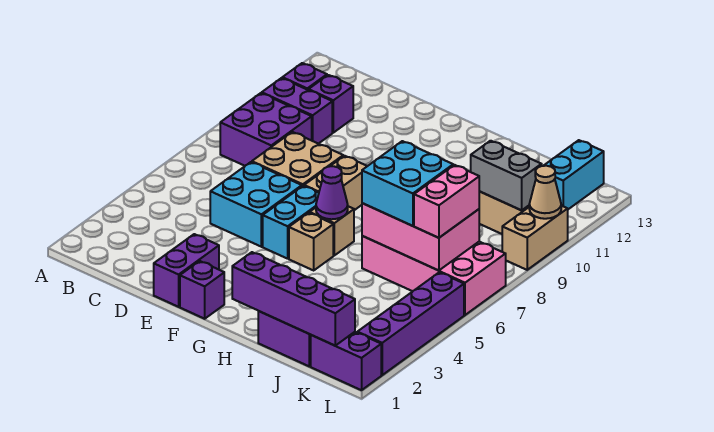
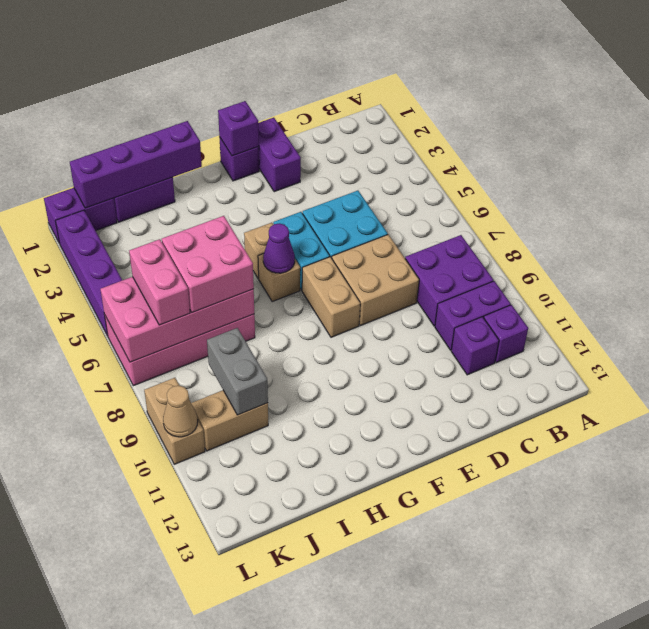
none -> purple 1x1 brick [218,101,259,156]
pink 2x3 brick [362,203,479,271] -> pink 2x4 brick [100,277,254,362]
cyan 2x2 brick [362,141,453,226] -> pink 2x2 brick [162,216,254,312]
grey 1x2 brick [471,141,542,210] -> grey 1x2 brick turned to [207,328,268,415]
cyan 1x2 brick [544,140,604,209] -> none

